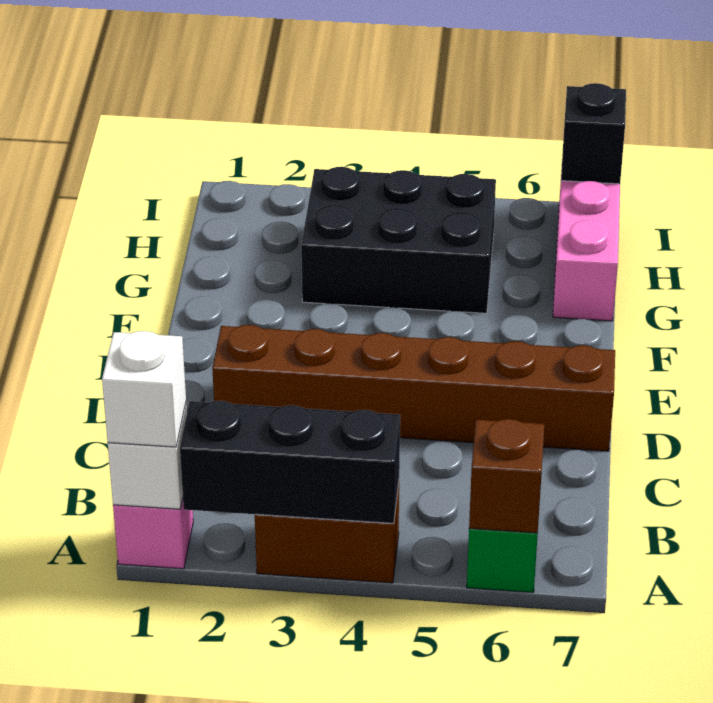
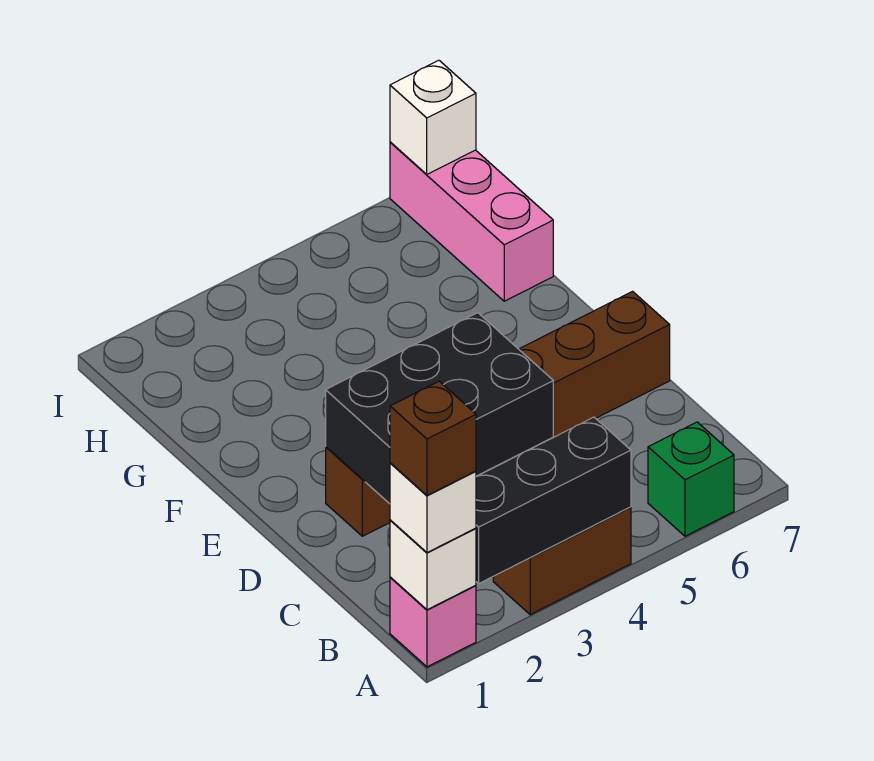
brown 1x1 brick [469,419,544,533] -> brown 1x1 brick moved to [390,381,476,495]
black 2x3 brick [301,167,496,313] -> black 2x3 brick moved to [326,313,553,504]
black 1x1 brick [561,83,626,184] -> white 1x1 brick [390,60,476,174]

